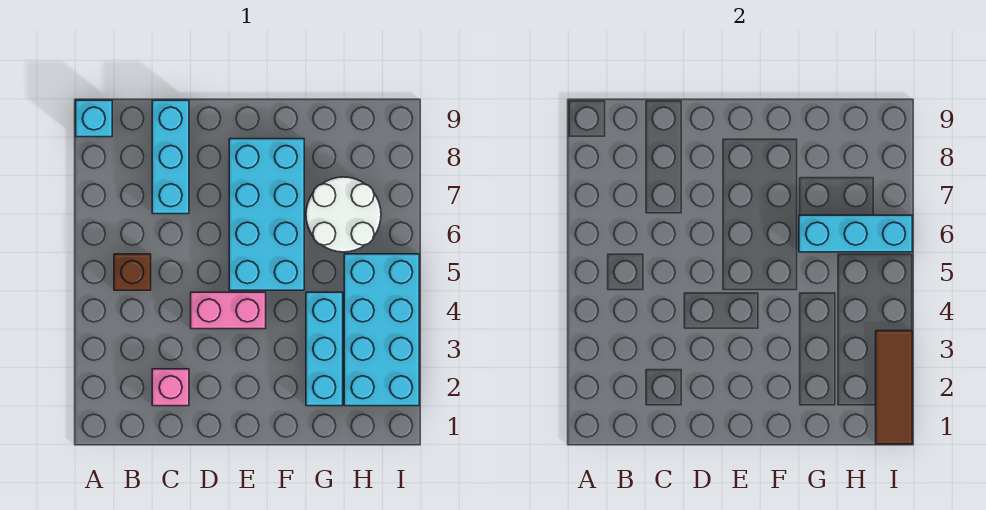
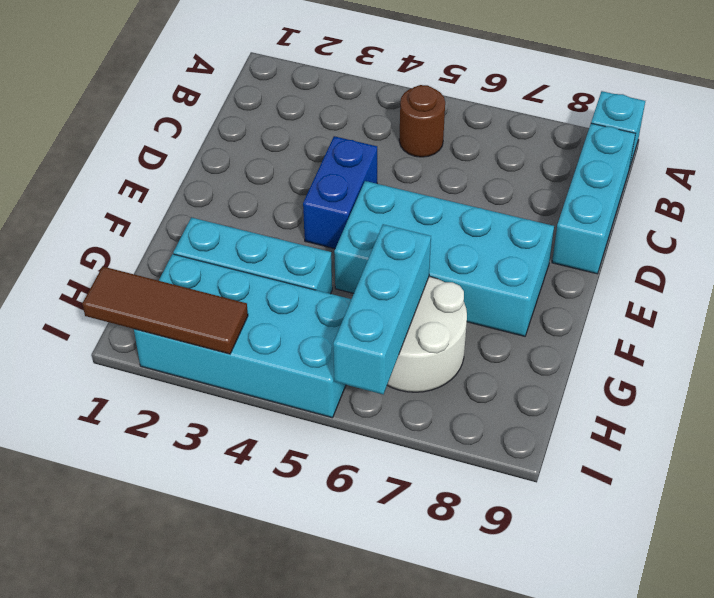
brown 1x1 brick [114,254,151,290] -> brown 1x1 round brick [399,85,445,157]
pink 1x1 brick [152,369,189,406] -> none
cyan 1x3 brick [152,100,189,214] -> cyan 1x3 brick turned to [552,123,636,274]
pink 1x2 brick [191,292,266,329] -> blue 1x2 brick [303,136,377,249]

